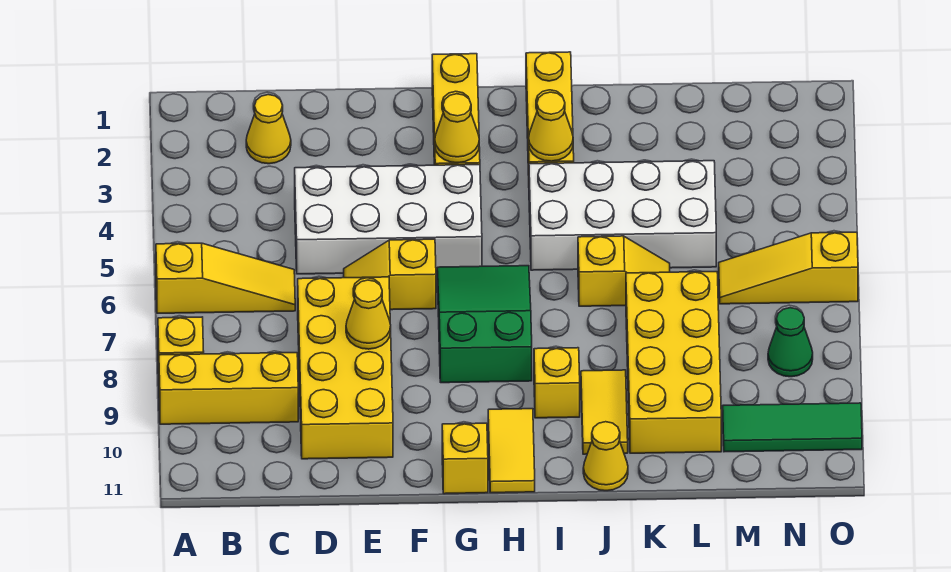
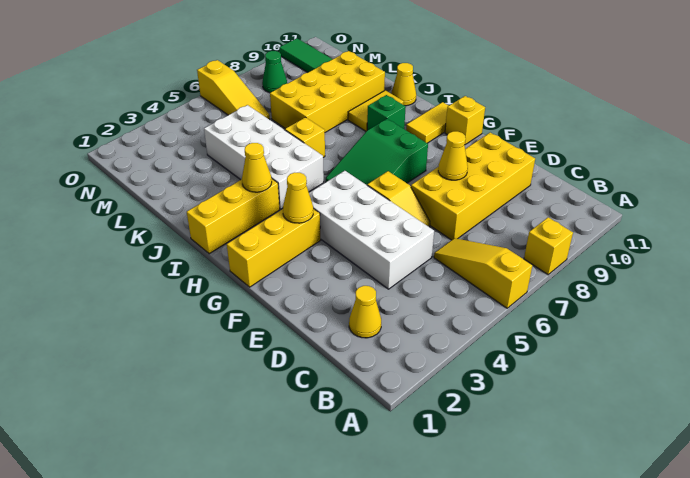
yellow 1x3 brick [159,353,298,424] -> none
yellow 1x1 brick [534,348,580,418] -> green 1x1 brick [367,95,406,130]

